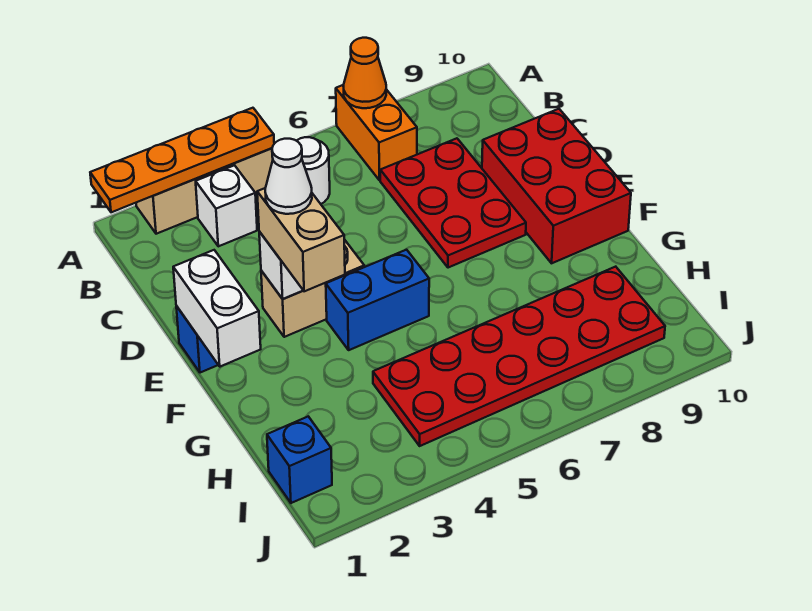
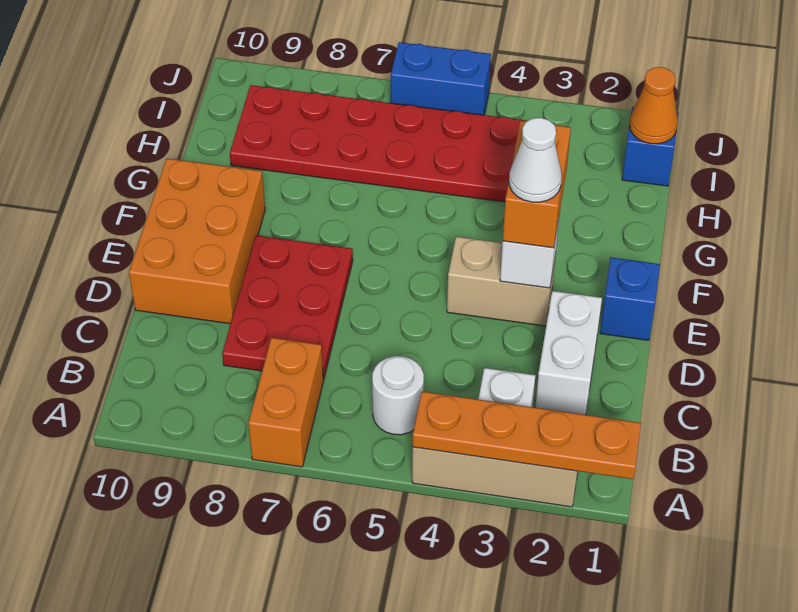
orange 1x1 cone [343,38,386,108] -> orange 1x1 cone moved to [630,67,678,144]
red 2x3 brick [482,109,631,263] -> orange 2x3 brick [129,158,265,324]
white 1x2 brick [173,250,261,367] -> white 1x2 brick moved to [535,291,602,415]
tan 1x2 brick [257,188,345,291] -> orange 1x2 brick [503,121,571,248]
blue 1x2 brick [326,250,429,350] -> blue 1x2 brick moved to [391,42,491,115]

